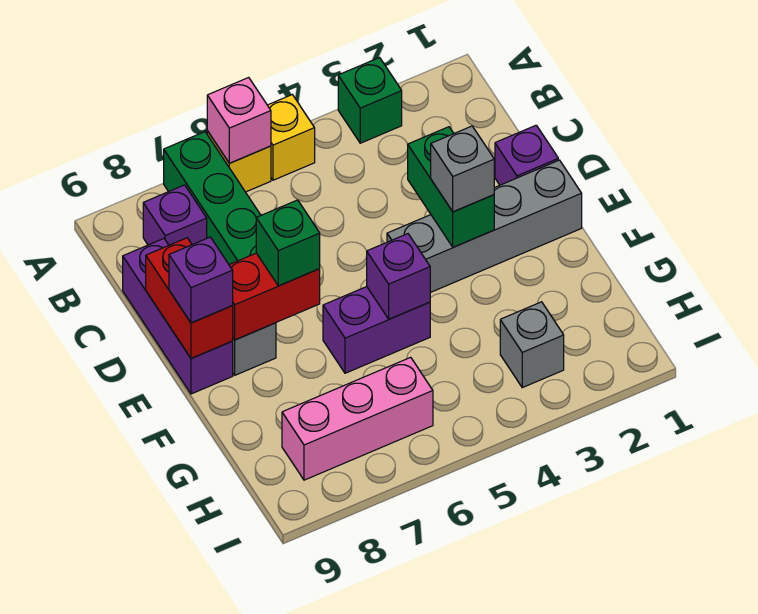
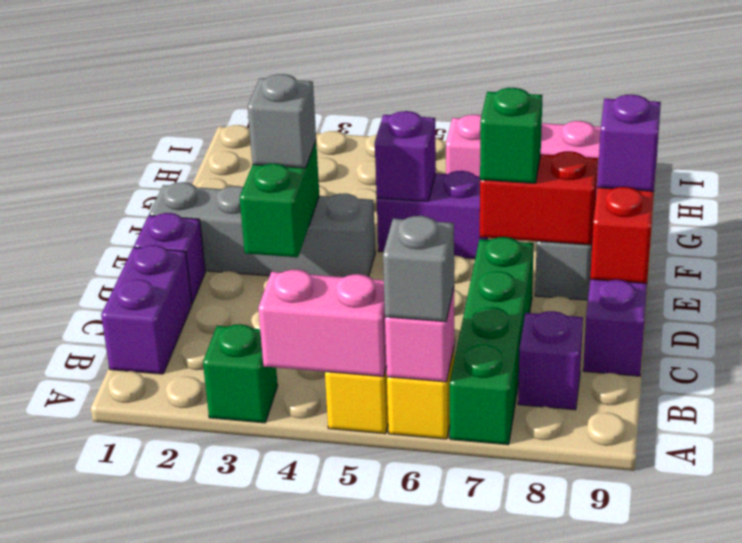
none -> pink 1x2 brick [258,270,387,377]
none -> purple 1x2 brick [101,245,192,374]
grey 1x1 brick [500,302,564,388] -> grey 1x1 brick moved to [383,216,454,322]

